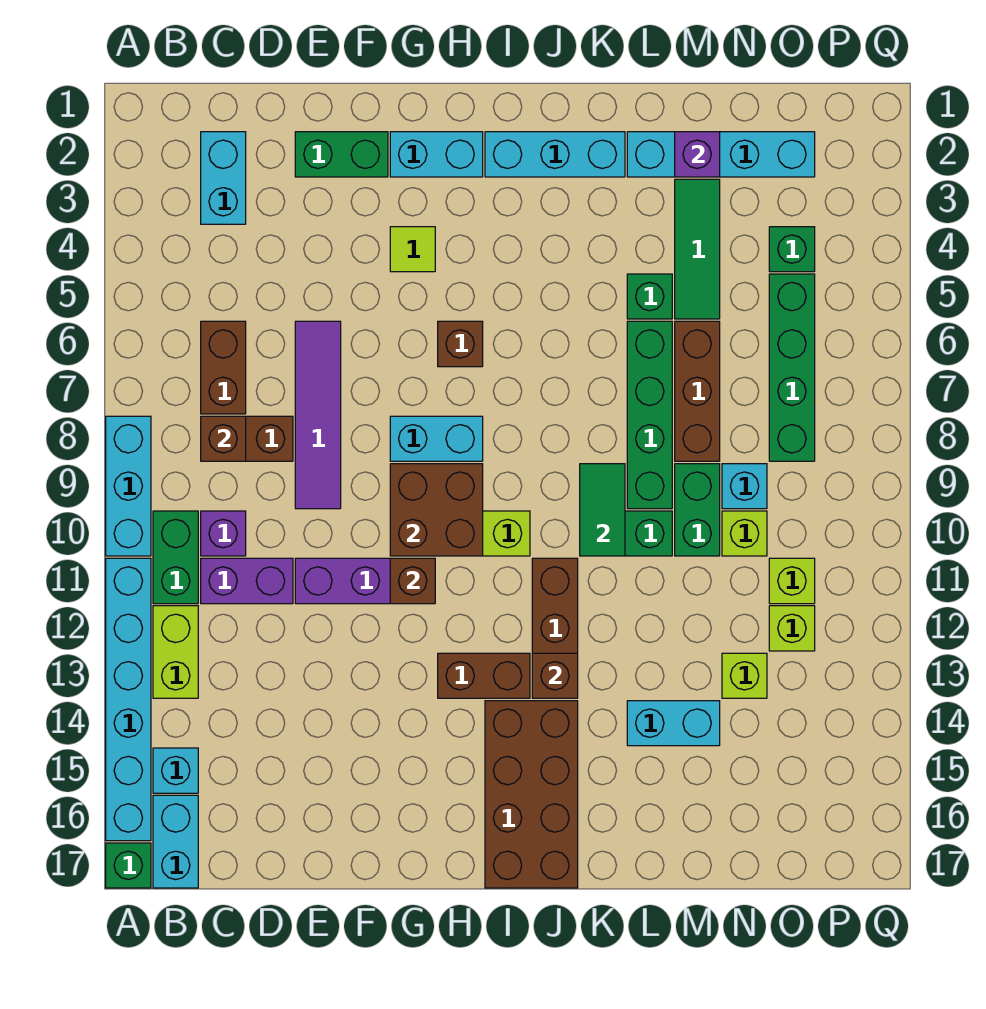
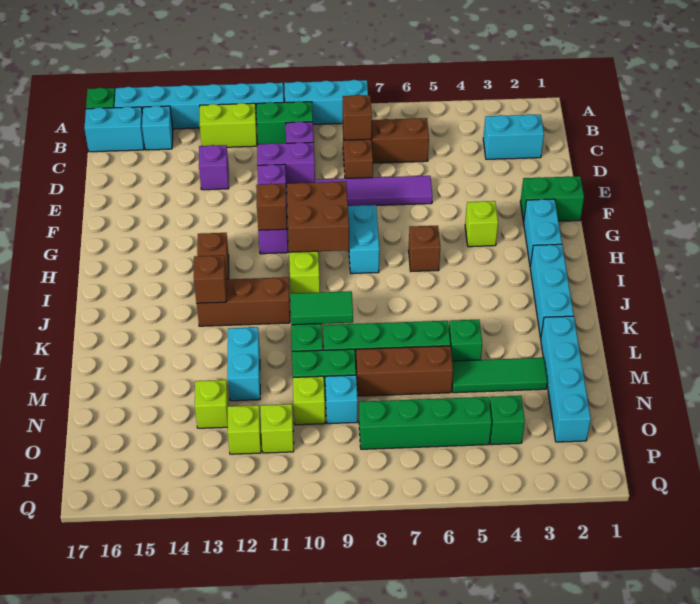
purple 1x2 brick [201,558,293,604] -> purple 1x2 brick turned to [257,142,315,187]
green 1x2 brick [295,132,388,177] -> green 1x2 brick turned to [520,176,584,222]
lime 1x1 tile [390,227,435,272] -> lime 1x1 brick [465,201,498,247]
brown 2x4 brick [485,701,578,888] -> none
cyan 1x2 brick [627,701,720,746] -> cyan 1x2 brick moved to [228,327,260,401]
purple 1x1 brick [675,132,720,177] -> purple 1x1 brick moved to [199,145,229,190]

